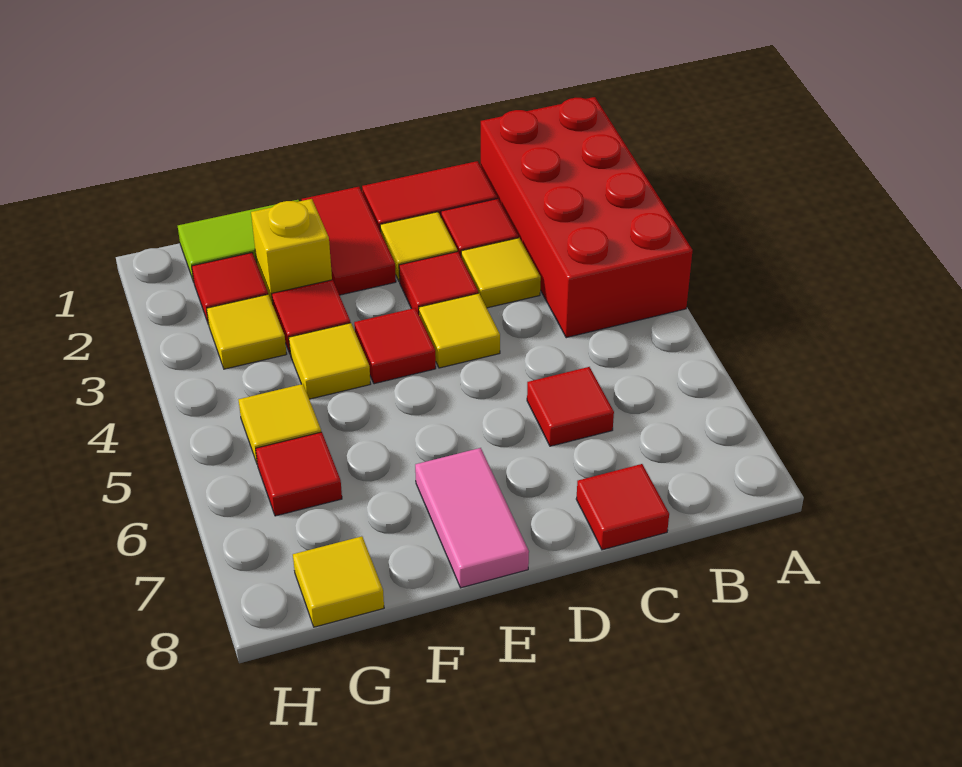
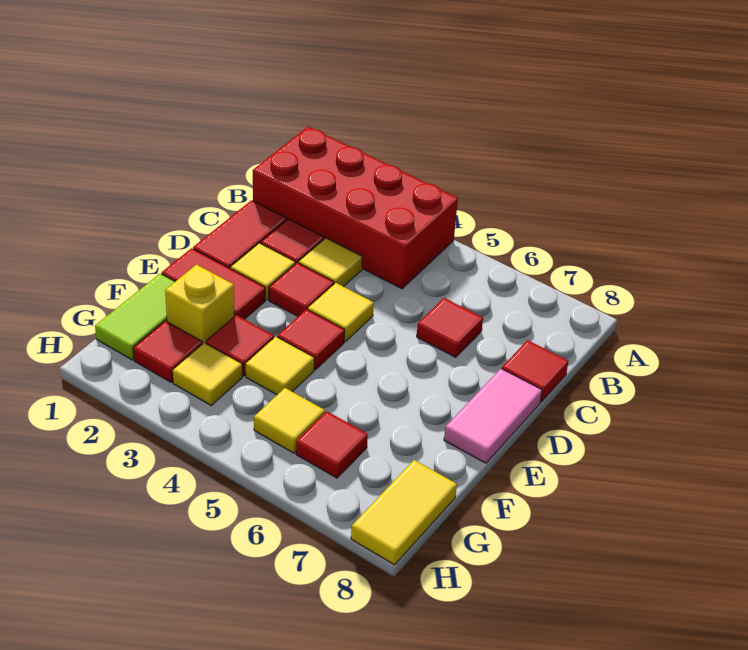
pink 1x2 tile [415,448,529,588] -> pink 1x2 tile turned to [444,369,542,463]
yellow 1x1 tile [293,536,384,627] -> yellow 1x2 tile [351,460,457,565]

